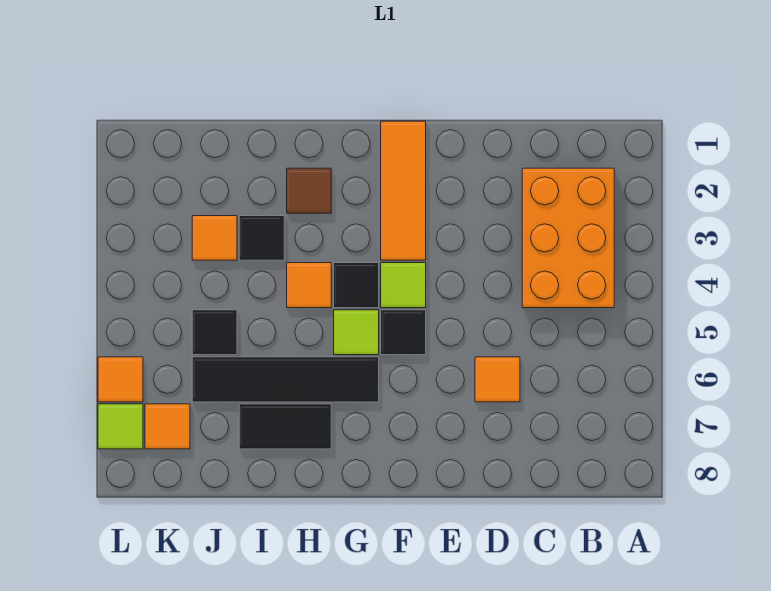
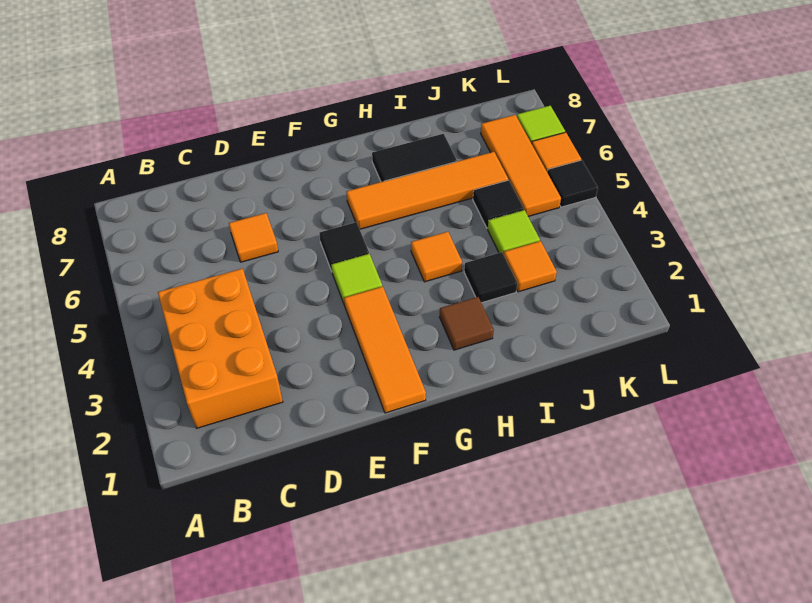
black 1x1 tile [334,263,379,308] -> black 1x1 tile moved to [547,160,598,207]
lime 1x1 tile [334,310,379,355] -> lime 1x1 tile moved to [488,210,540,254]
black 1x4 tile [192,357,379,402] -> orange 1x4 tile [346,152,508,229]
orange 1x1 tile [145,404,190,449] -> orange 1x3 tile [481,115,561,216]

